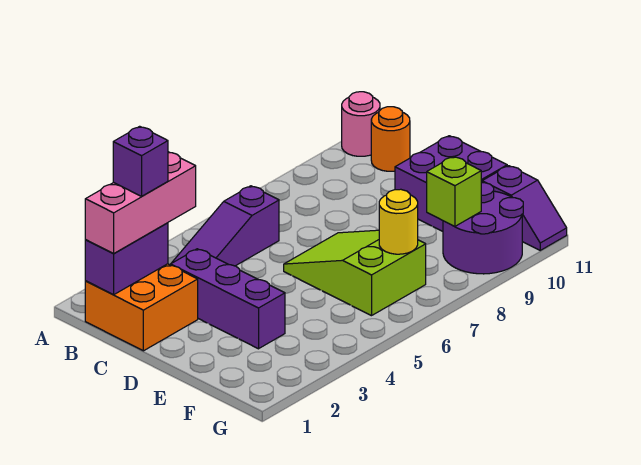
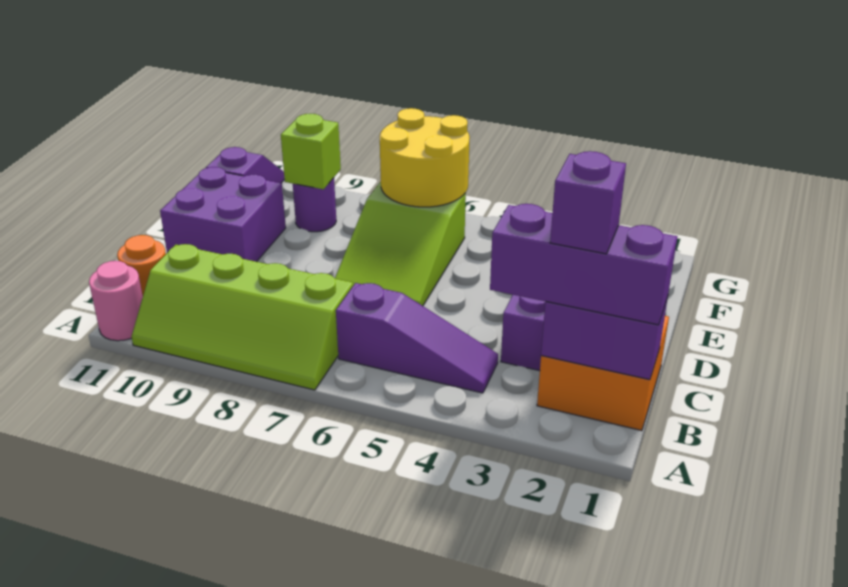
none -> lime 2x4 slope [132,244,353,390]
pink 1x3 brick [85,152,196,254] -> purple 1x3 brick [490,204,677,325]
yellow 1x1 round brick [379,189,418,254] -> yellow 2x2 round brick [380,108,470,207]
purple 2x2 round brick [443,183,523,274] -> purple 1x1 round brick [293,178,336,232]

